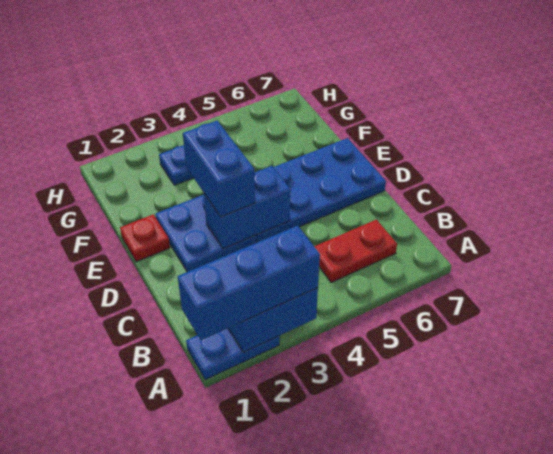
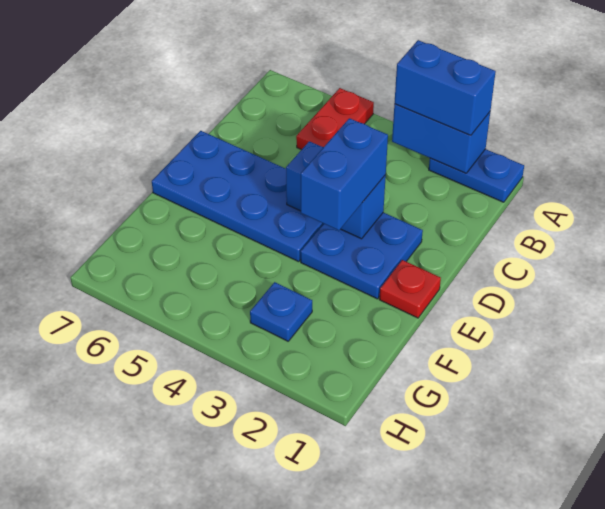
blue 1x3 brick [178,225,320,340] -> blue 1x2 brick [394,40,496,136]
red 1x2 plate [314,220,397,282] -> red 1x2 plate turned to [296,88,374,150]

